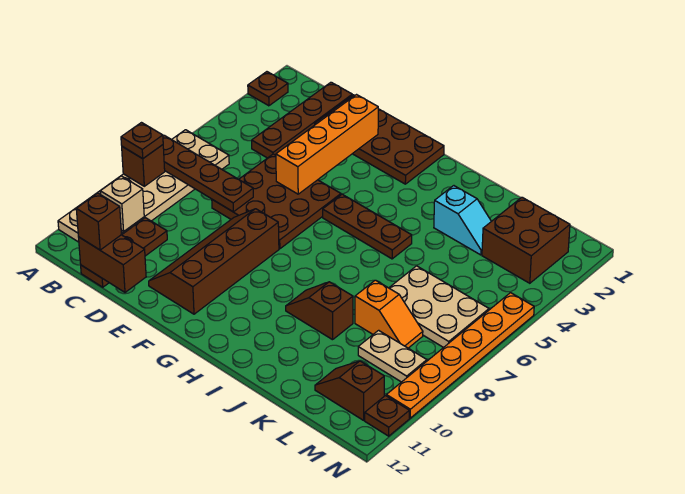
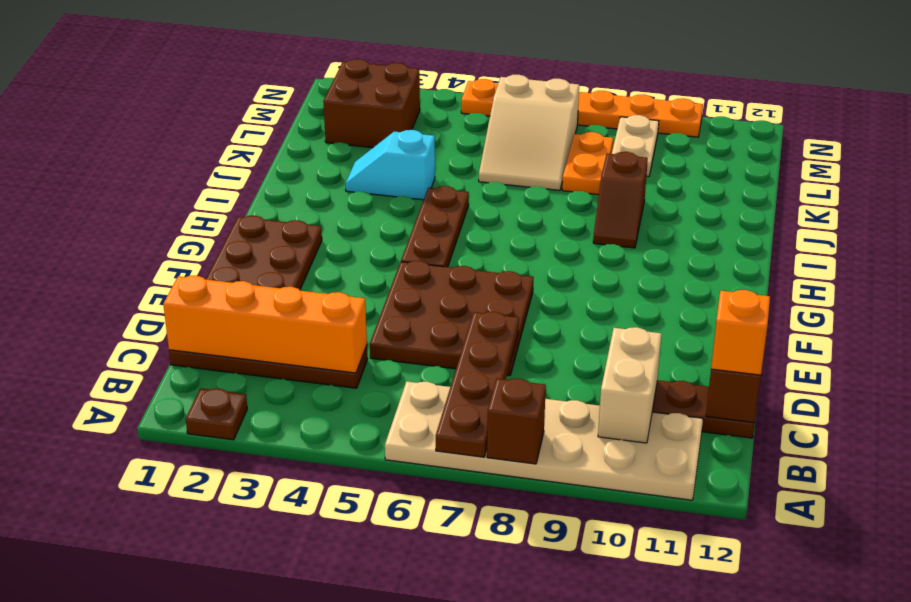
brown 1x1 plate [121,123,163,159] -> none
tan 1x1 brick [100,176,144,231] -> tan 1x2 brick [598,327,661,443]
brown 1x1 brick [76,193,122,250] -> orange 1x1 brick [711,290,770,375]
orange 1x4 brick [276,95,378,194] -> orange 1x4 brick moved to [163,276,367,373]
brown 2x4 slope [149,209,279,314] -> none
cyan 1x2 slope [434,186,491,255] -> cyan 1x2 slope turned to [345,130,435,200]
tan 2x3 plate [389,266,489,348] -> tan 2x3 slope [479,75,579,190]
orange 1x2 slope [355,280,423,348] -> orange 1x2 plate [562,132,613,195]
brown 1x2 slope [315,361,384,420] -> none
brown 1x1 plate [365,396,409,436] -> none

